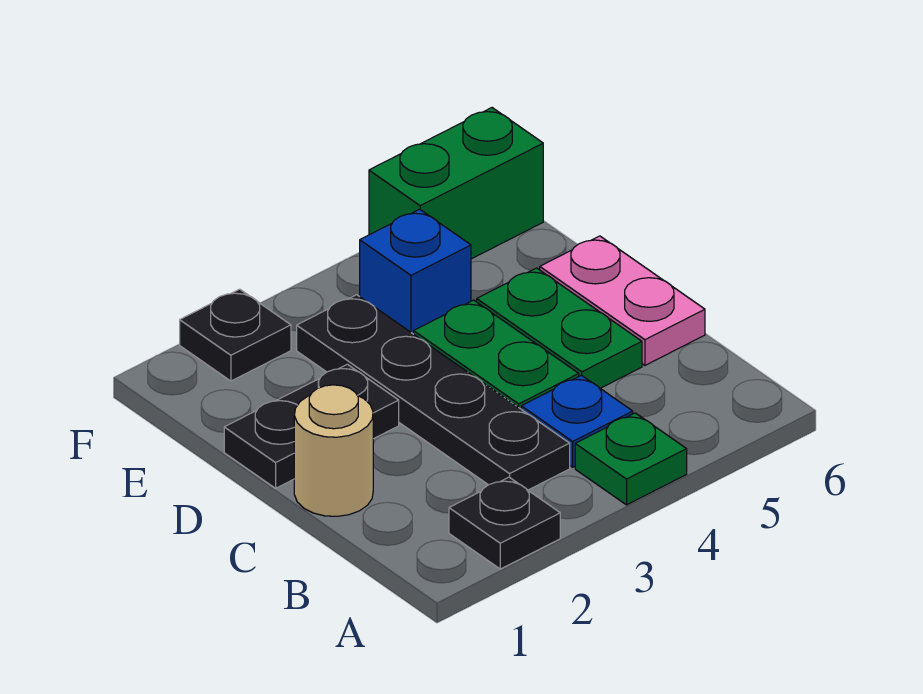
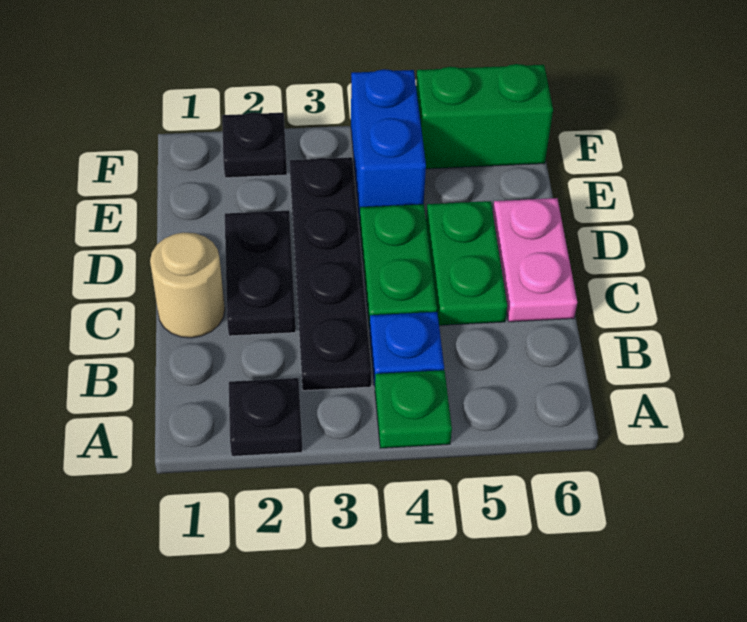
black 1x2 plate [224,364,399,488] -> black 1x2 plate turned to [225,210,296,336]
blue 1x1 brick [360,209,471,334] -> blue 1x2 brick [351,69,426,221]

